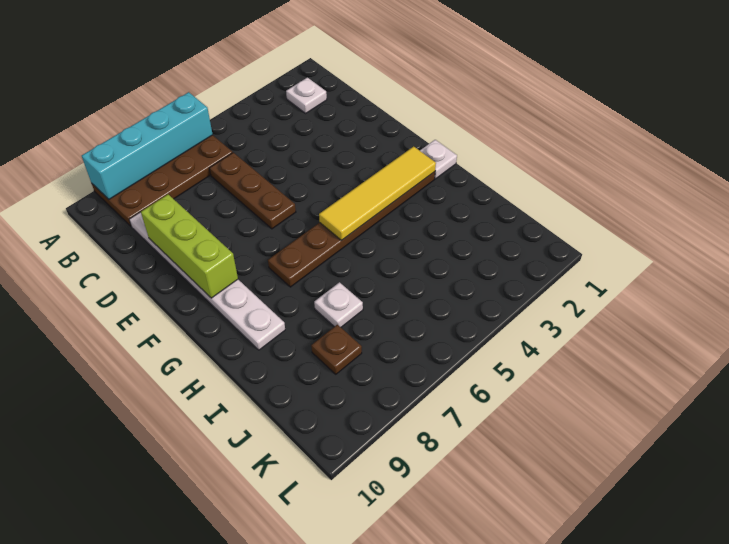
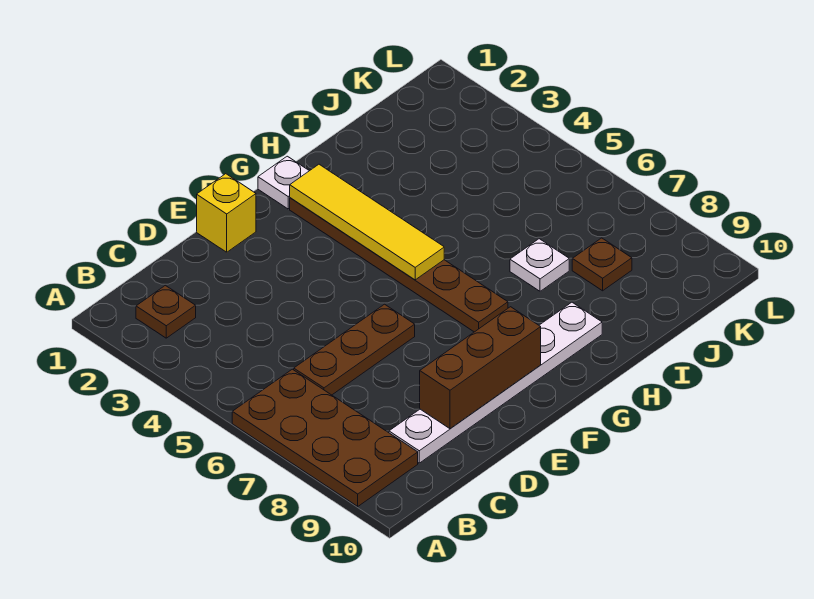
cyan 1x4 brick [82,92,213,199] -> none
white 1x1 plate [286,78,327,113] -> brown 1x1 plate [136,285,196,338]
lime 1x3 brick [141,194,238,298] -> brown 1x3 brick [420,307,541,429]
none -> yellow 1x1 brick [197,174,256,252]

